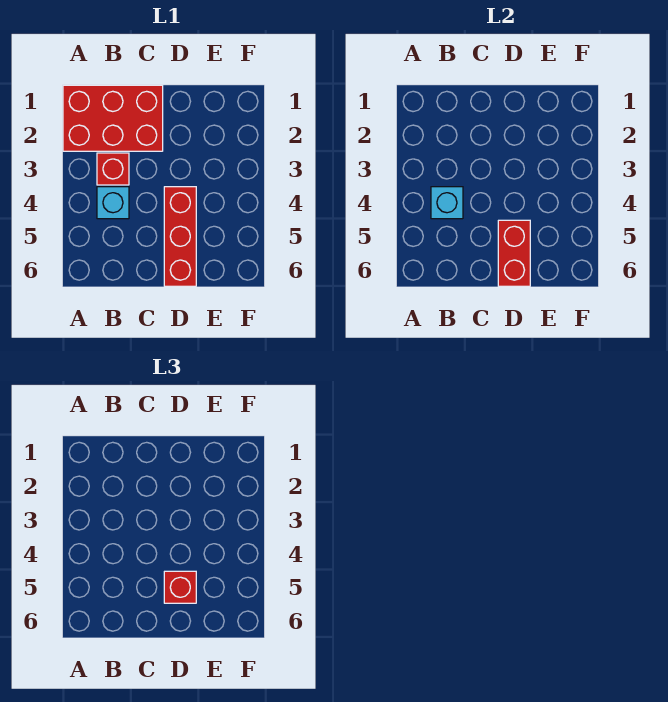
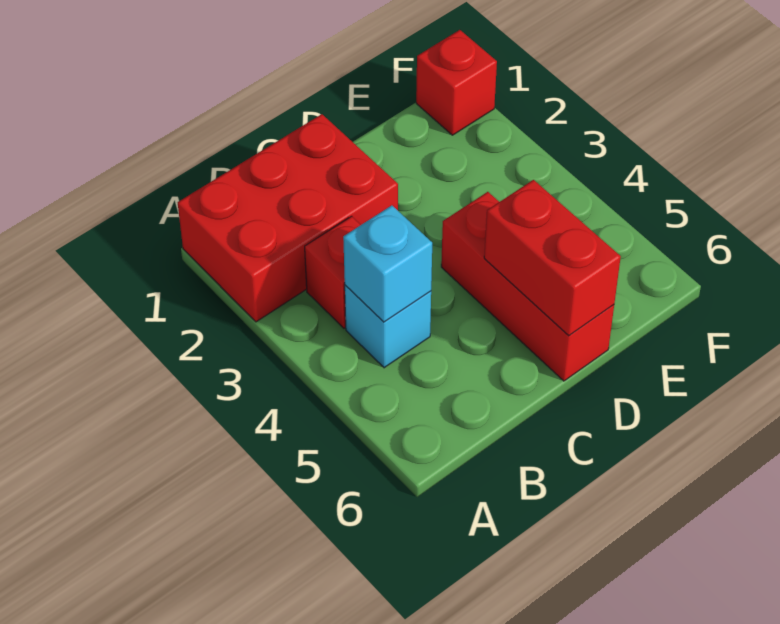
red 1x1 brick [164,571,196,603] -> red 1x1 brick moved to [416,30,497,135]

